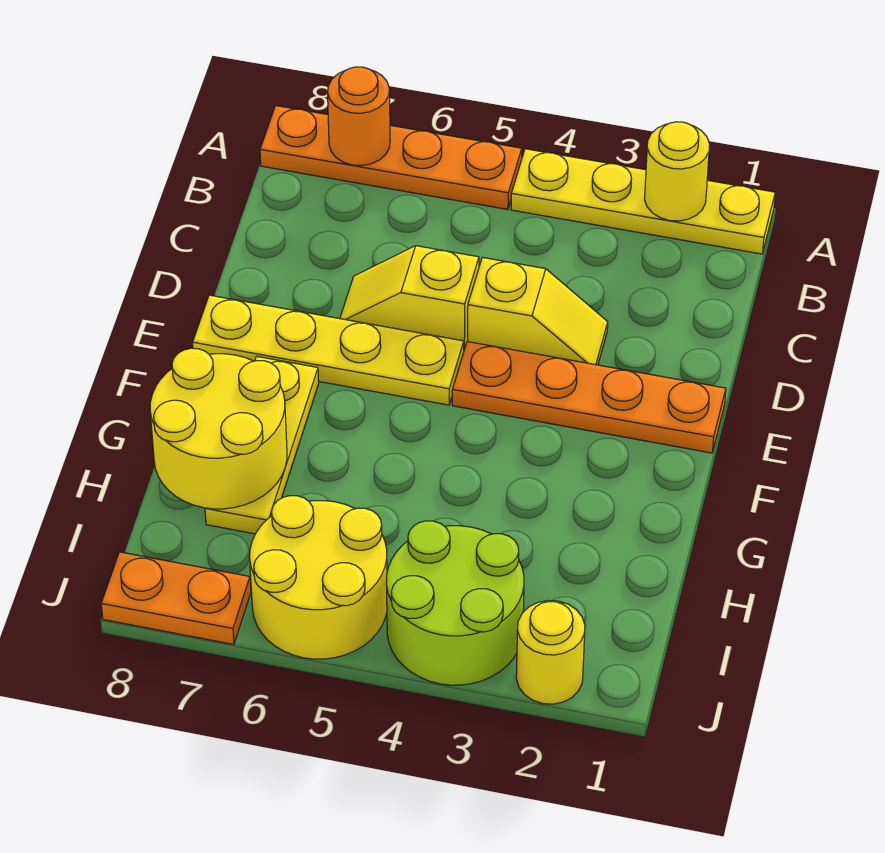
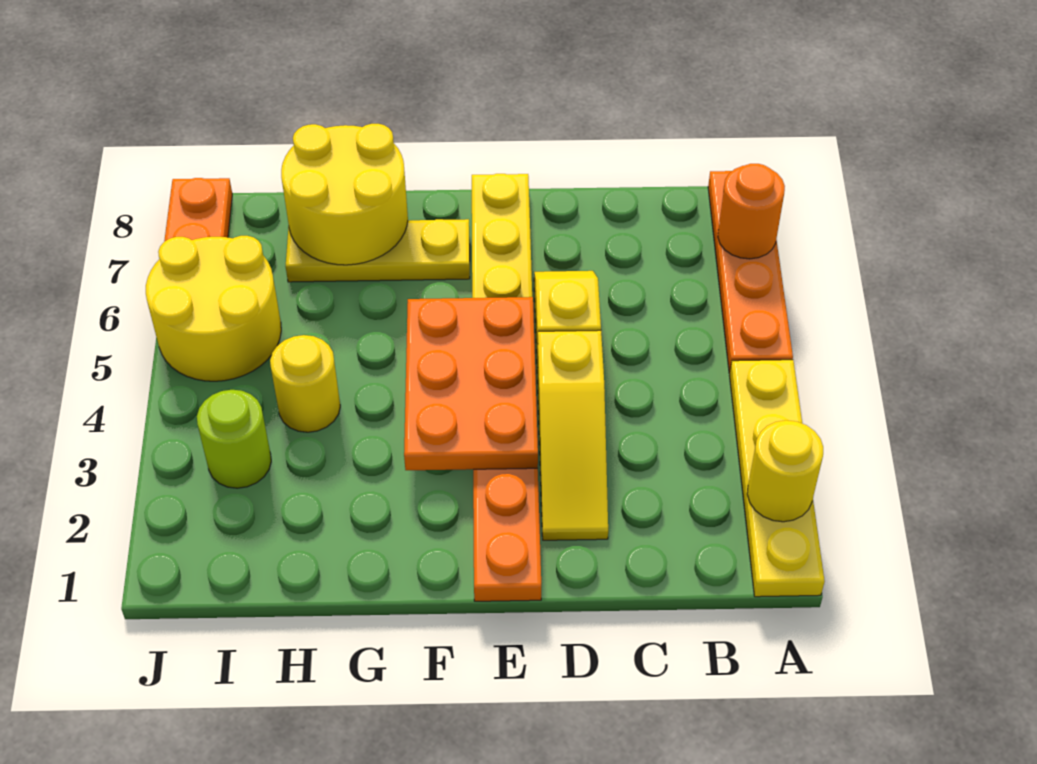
yellow 1x2 slope [468,257,608,365] -> yellow 1x3 slope [537,330,608,540]
none -> orange 2x3 plate [404,297,538,470]
lime 2x2 round brick [386,521,524,685] -> lime 1x1 round brick [197,390,271,488]
yellow 1x1 round brick [516,600,585,704] -> yellow 1x1 round brick moved to [270,335,340,432]

